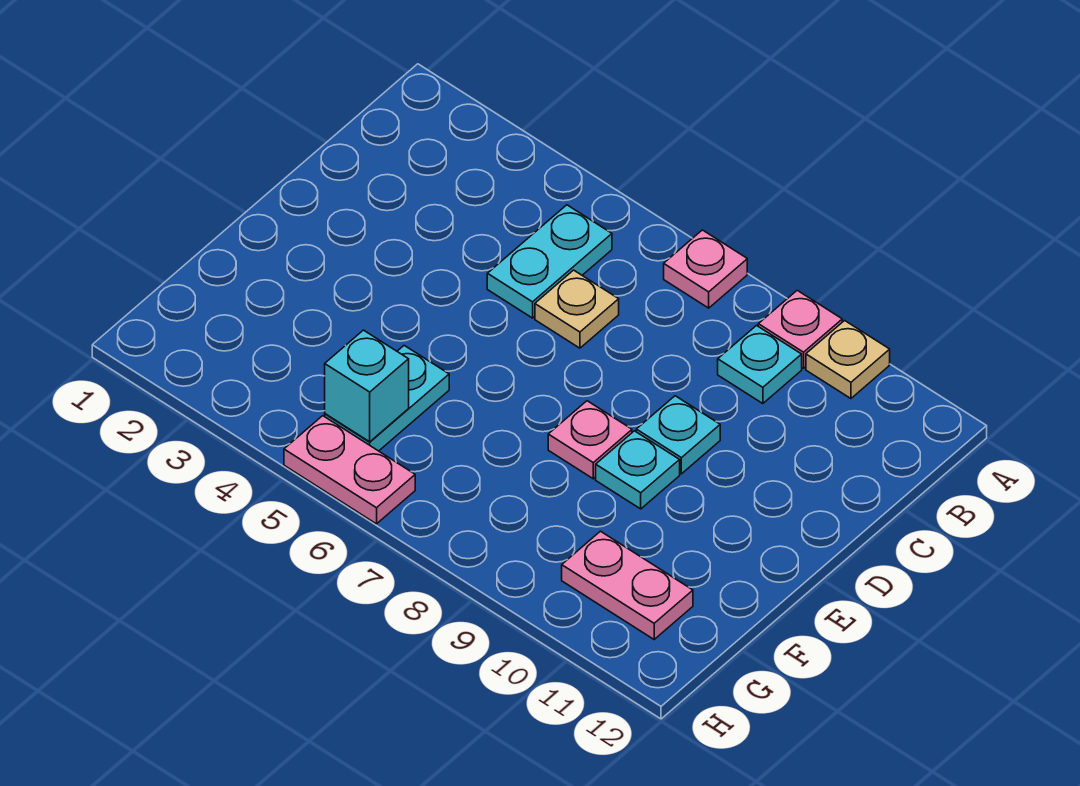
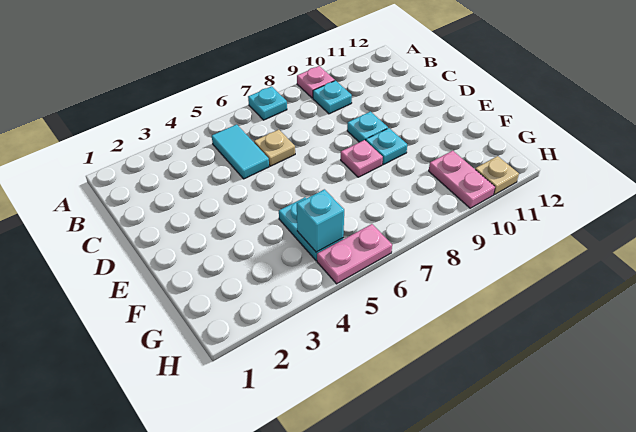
pink 1x1 plate [664,230,747,308] -> cyan 1x1 plate [248,87,287,120]
tan 1x1 plate [806,321,890,399] -> tan 1x1 plate moved to [475,156,519,195]
cyan 1x2 plate [487,205,612,318] -> cyan 1x2 tile [212,124,269,179]
pink 1x2 plate [562,531,693,639] -> pink 1x2 plate turned to [429,151,495,208]

